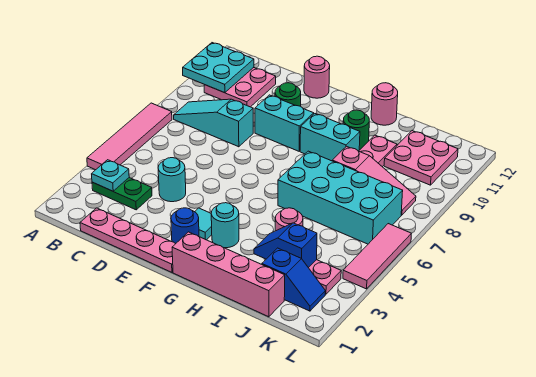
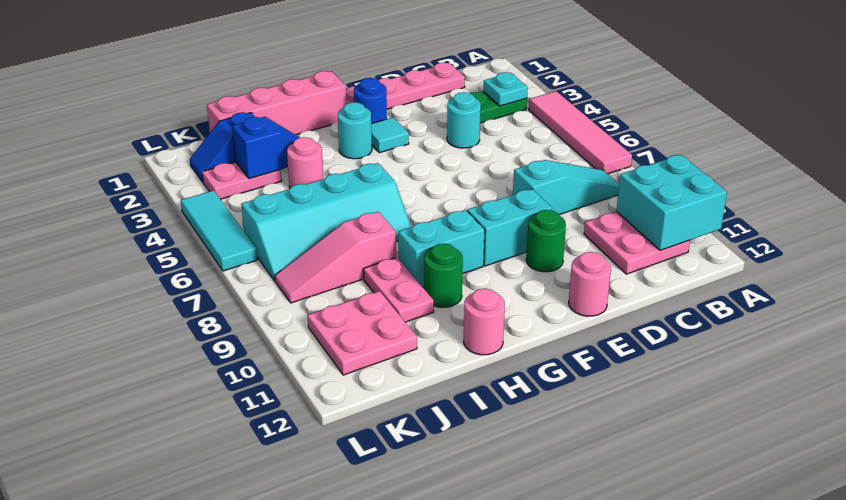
cyan 2x2 plate [183,43,254,93] -> cyan 2x2 brick [616,155,727,251]
cyan 2x4 brick [278,151,403,244] -> cyan 2x4 slope [241,163,411,281]
pink 1x3 tile [343,224,411,289] -> cyan 1x3 tile [181,190,257,271]

